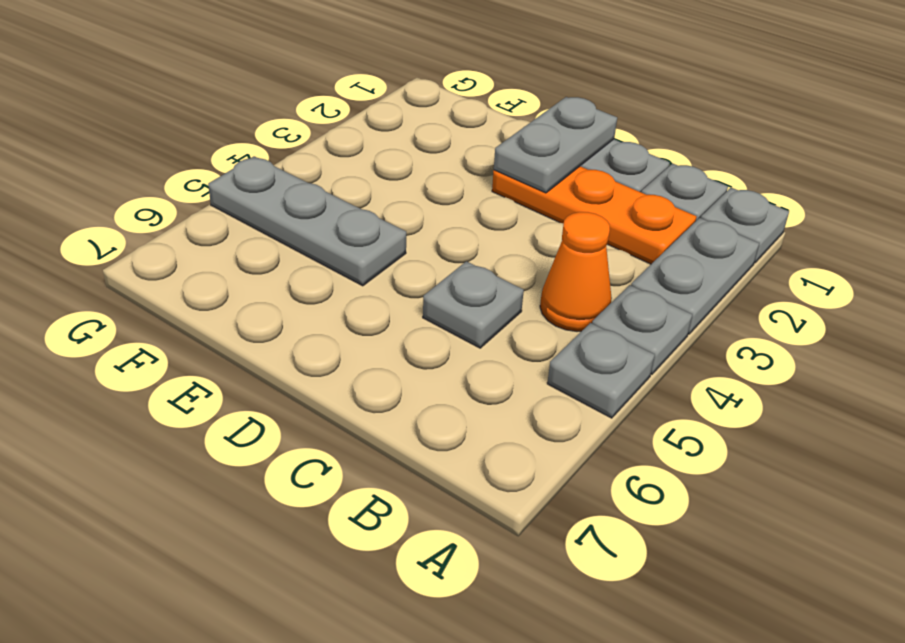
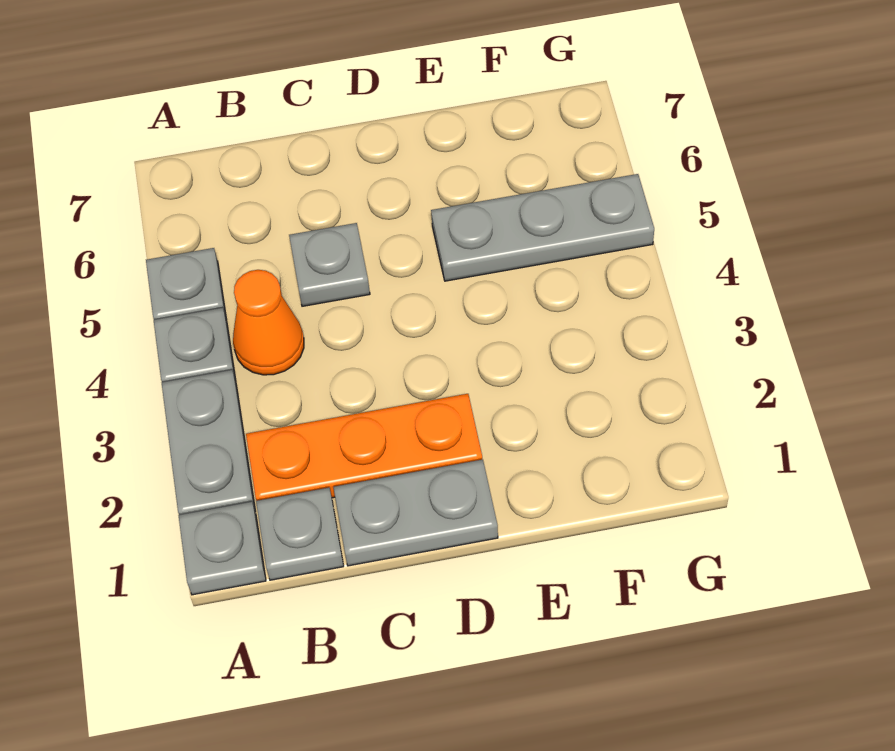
grey 1x2 plate [494,97,617,193] -> none

